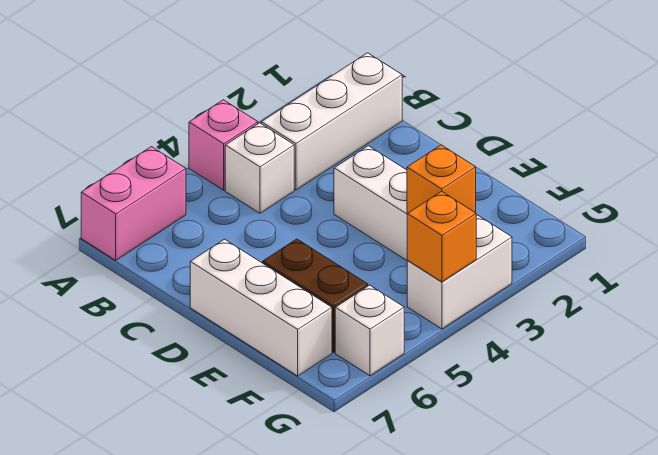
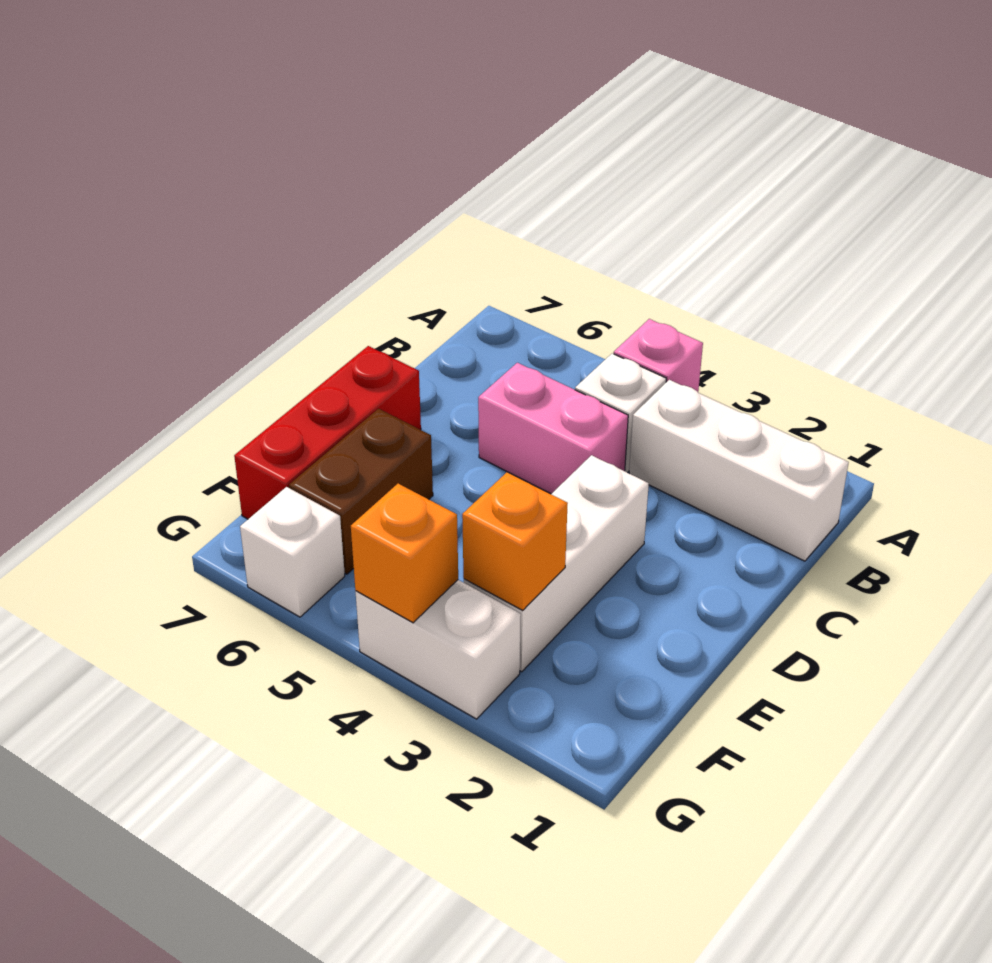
pink 1x2 brick [81,147,186,260] -> pink 1x2 brick moved to [478,363,628,494]
white 1x3 brick [190,239,332,376] -> red 1x3 brick [234,346,421,519]

